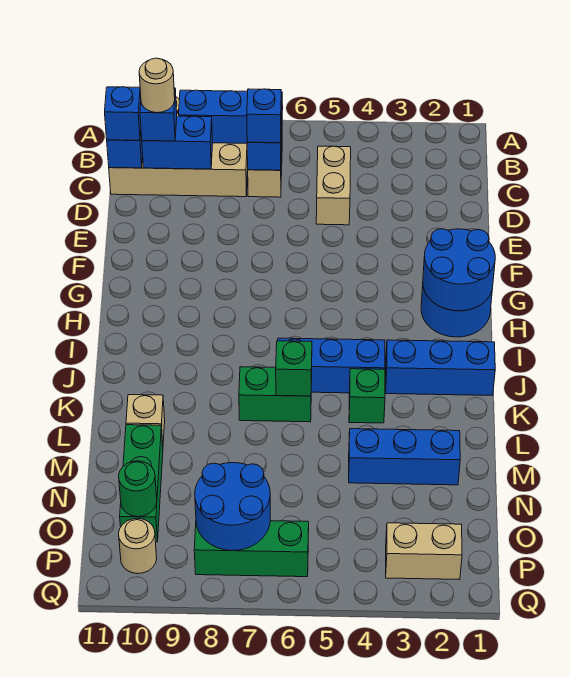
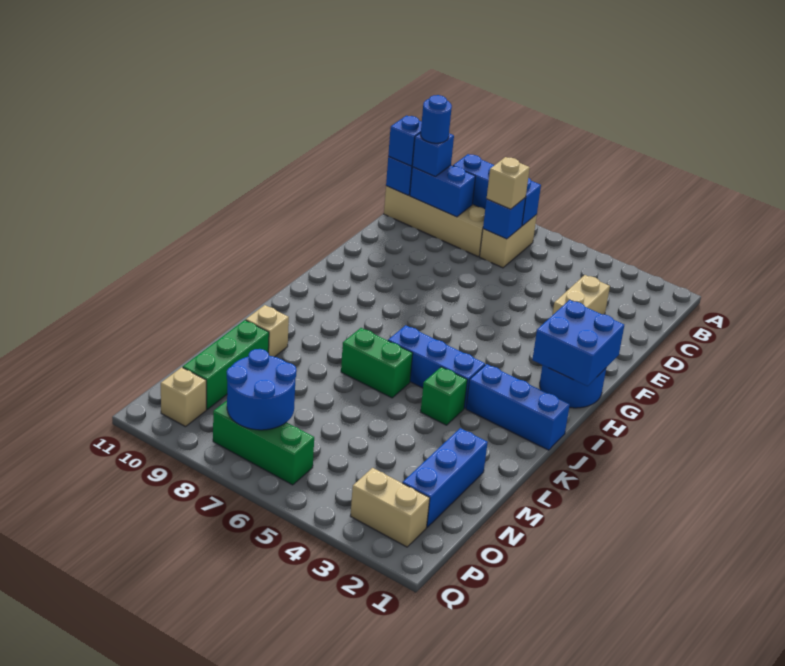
tan 1x2 brick [316,146,351,225] -> tan 1x2 brick moved to [552,275,610,315]
blue 1x1 brick [247,89,282,143] -> tan 1x1 brick [487,157,530,209]
tan 1x1 round brick [139,58,175,113] -> blue 1x1 round brick [421,95,452,143]
blue 2x2 round brick [423,229,495,311] -> blue 2x2 brick [532,300,624,386]
green 1x1 brick [276,341,312,396] -> none
blue 1x3 brick [349,429,460,485] -> blue 1x3 brick turned to [403,428,488,527]
green 1x1 round brick [119,461,157,517] -> none
tan 1x1 round brick [119,518,157,574] -> tan 1x1 brick [161,367,206,427]

